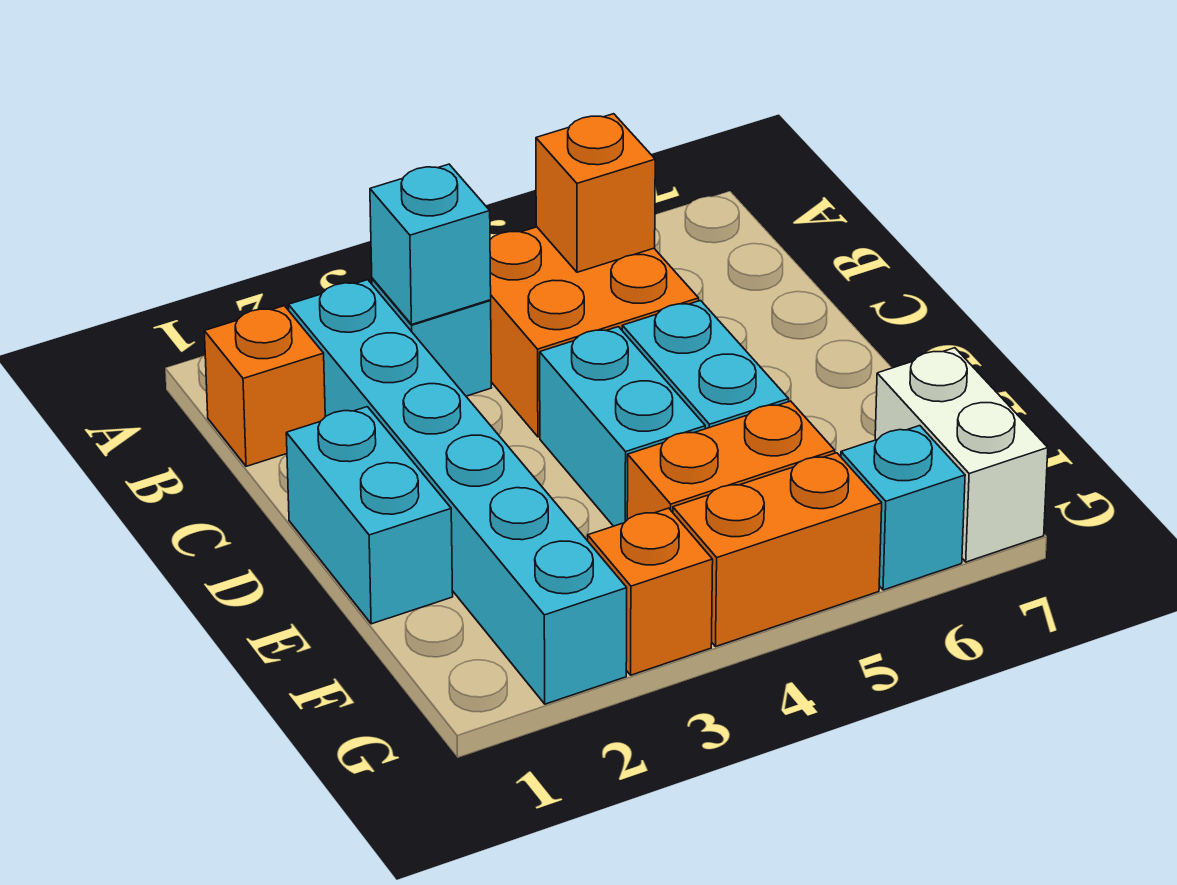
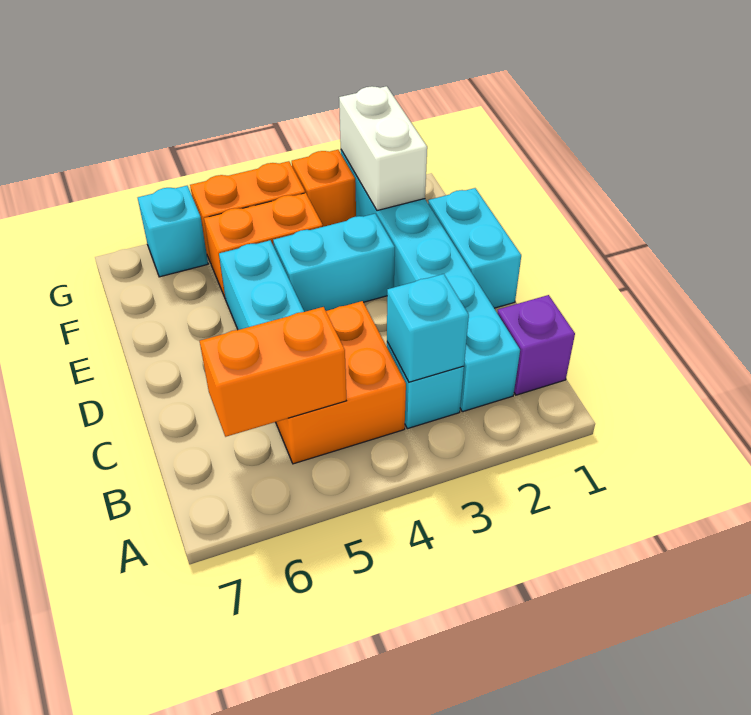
orange 1x1 brick [204,306,325,466] -> purple 1x1 brick [497,295,575,395]
orange 1x1 brick [536,114,655,272] -> orange 1x2 brick [200,307,346,437]
cyan 1x2 brick [540,327,705,526] -> cyan 1x2 brick turned to [273,214,395,312]
white 1x2 brick [875,348,1048,562] -> white 1x2 brick moved to [339,86,427,211]

